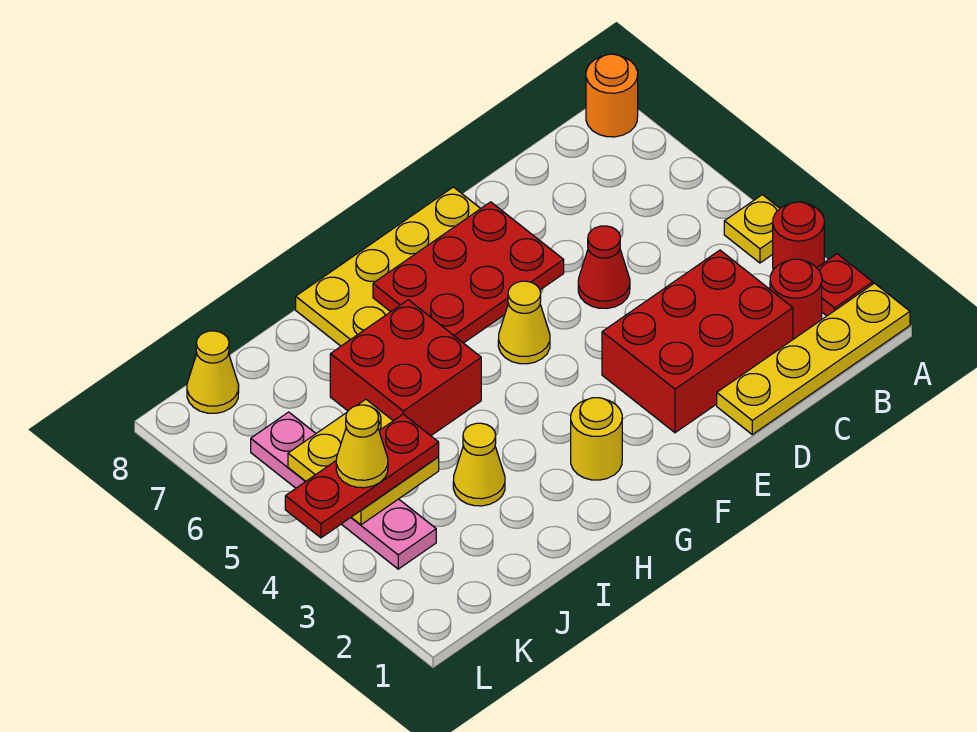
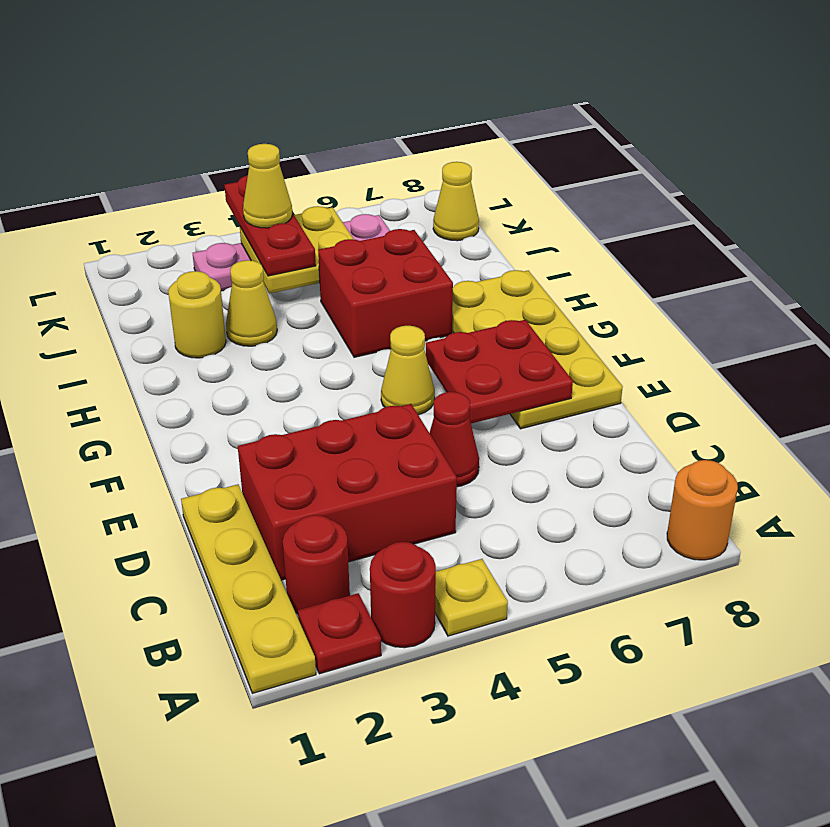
red 2x3 brick [602,250,793,433] -> red 2x3 brick turned to [238,404,457,580]
red 2x3 plate [373,202,564,343] -> red 2x2 plate [426,320,573,423]
yellow 1x1 round brick [571,398,622,480] -> yellow 1x1 round brick moved to [168,271,226,358]

